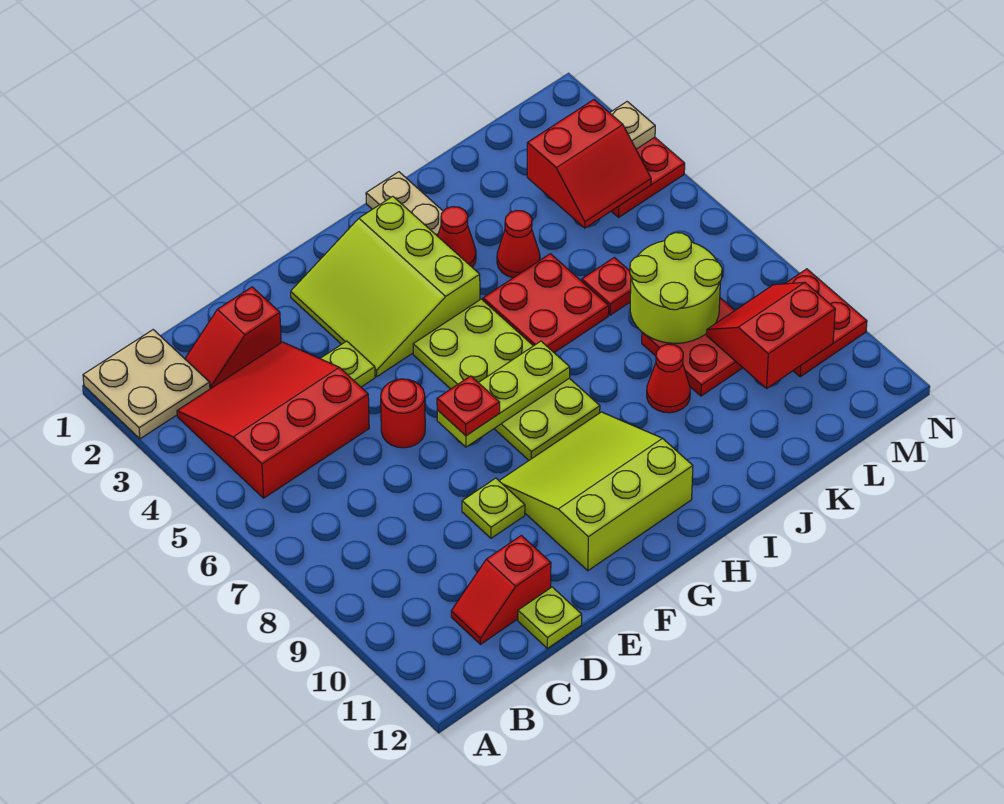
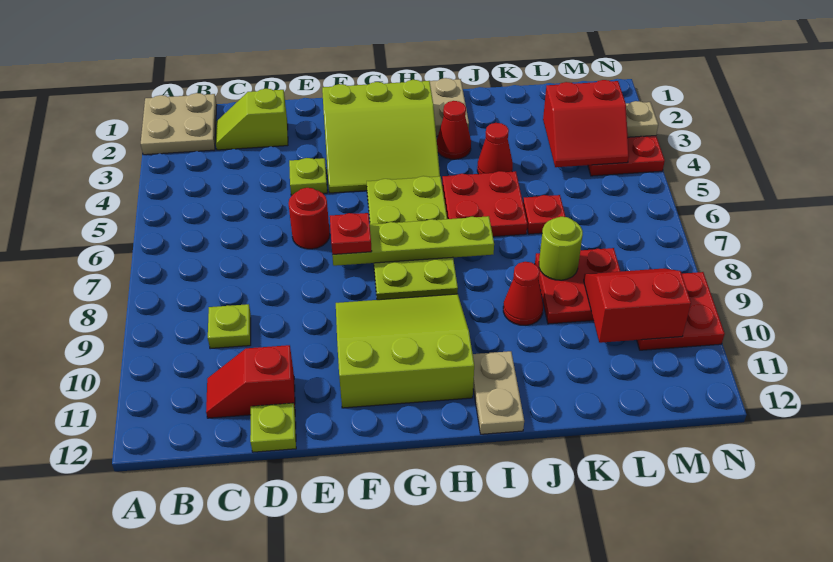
red 3x3 slope [177,342,369,498] -> none
red 1x2 slope [185,287,281,389] -> lime 1x2 slope [216,89,288,150]
lime 1x1 plate [462,478,525,538] -> lime 1x1 plate moved to [208,304,251,349]
lime 3x3 slope [291,196,480,376] -> lime 3x3 slope turned to [322,80,440,193]
lime 1x3 plate [437,341,570,447] -> lime 1x4 plate [332,216,494,266]
none -> tan 1x2 plate [473,351,524,434]
lime 2x2 round brick [630,233,722,343] -> lime 1x1 round brick [539,217,583,280]

